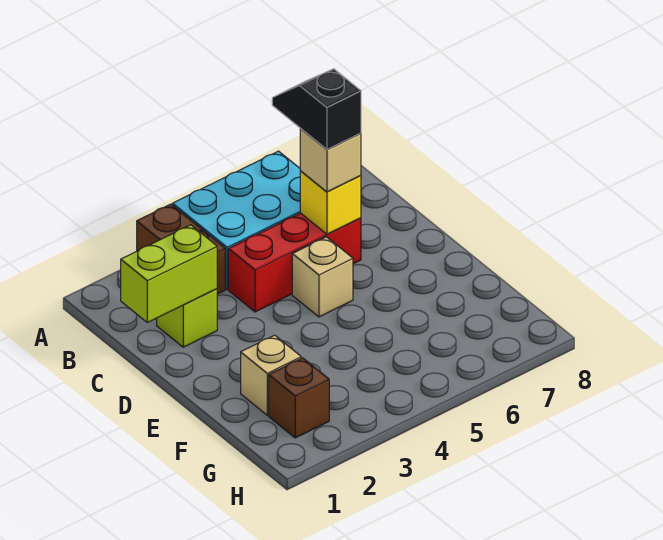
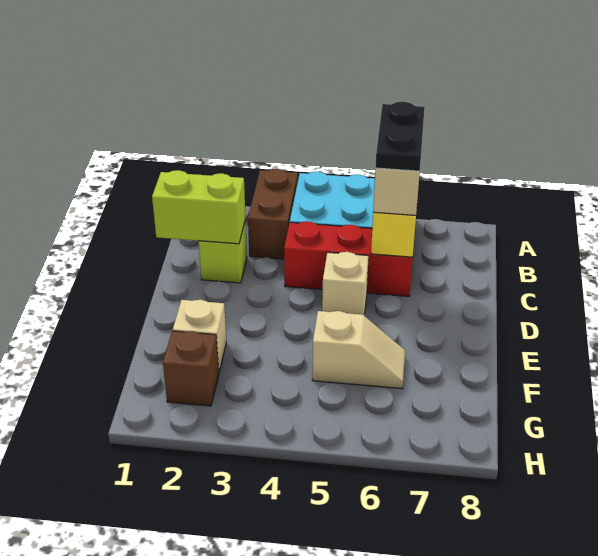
black 1x2 slope [272,69,361,150] -> black 1x2 plate [375,101,425,171]
none -> tan 1x2 slope [312,311,405,389]

